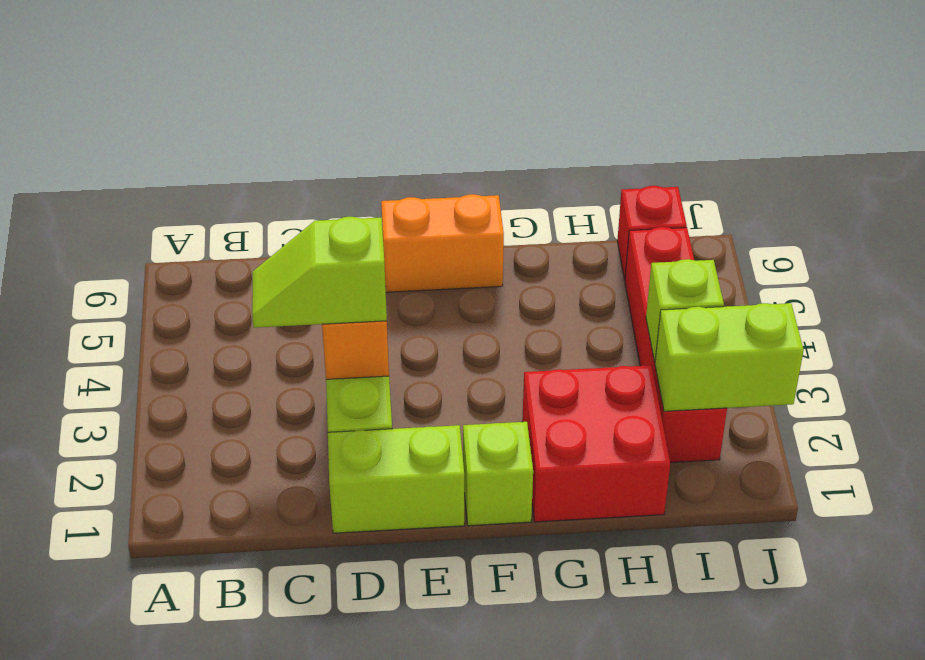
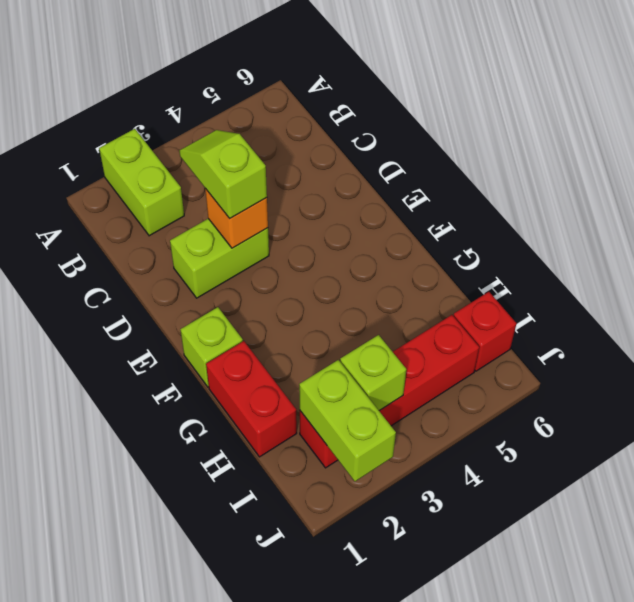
lime 1x2 brick [328,425,464,533] -> lime 1x2 brick moved to [99,129,184,236]
orange 1x2 brick [381,194,504,292] -> none
red 2x2 brick [522,365,670,522] -> red 1x2 brick [206,341,297,457]

